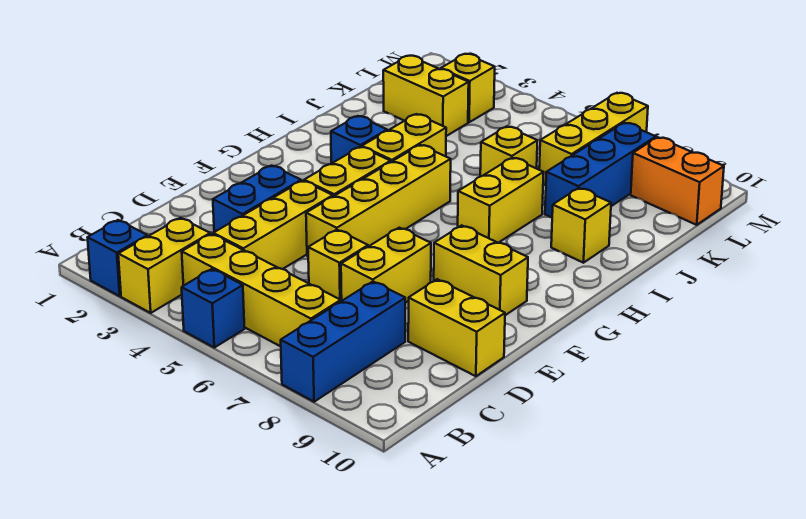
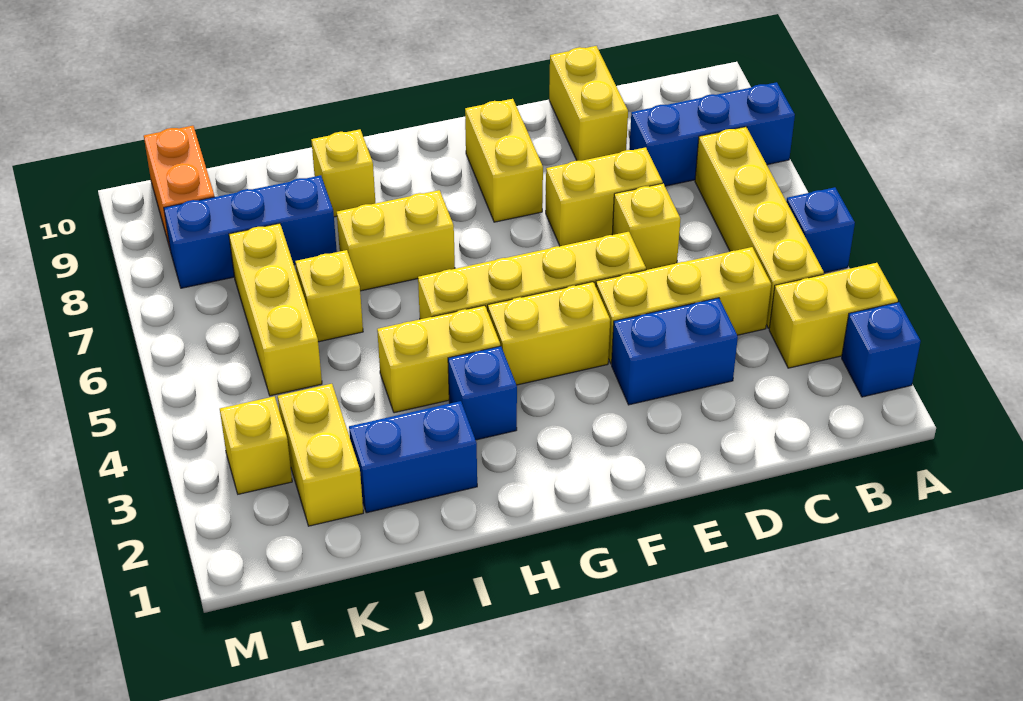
none -> blue 1x2 brick [349,401,477,513]
yellow 1x3 brick [539,93,648,185] -> yellow 1x3 brick turned to [229,223,322,396]

